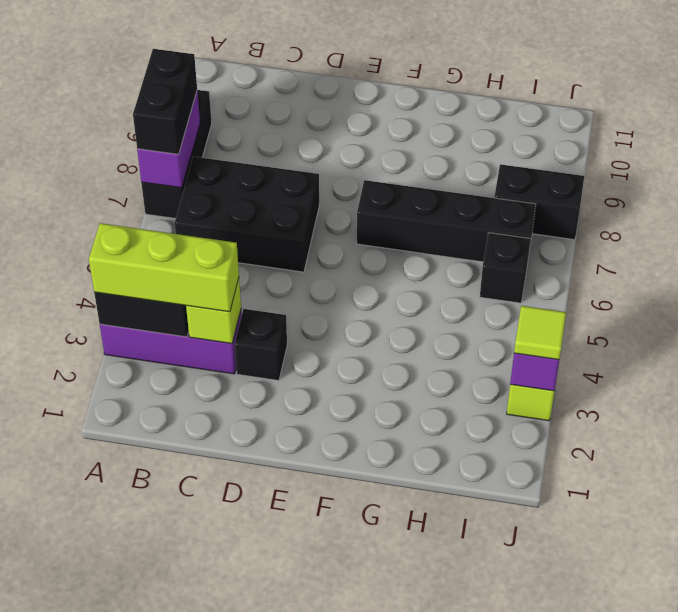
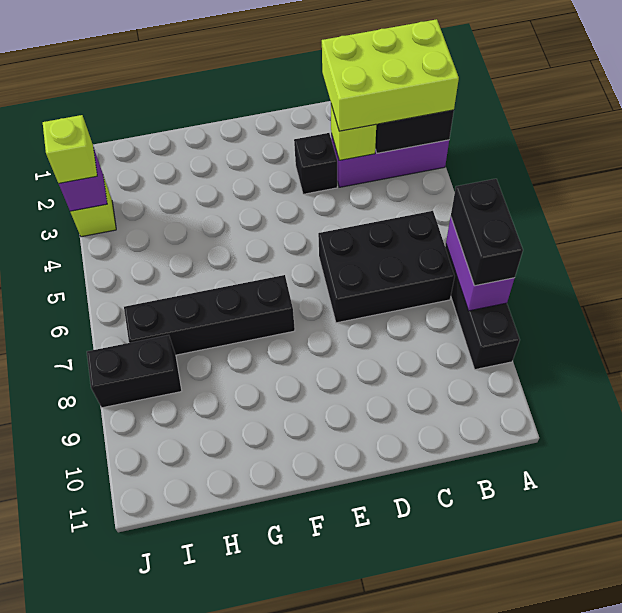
lime 1x3 brick [89,223,239,312] -> lime 2x3 brick [322,19,459,131]
black 1x1 brick [480,233,530,303] -> none
lime 1x1 tile [514,306,566,360] -> lime 1x1 brick [43,115,97,183]

